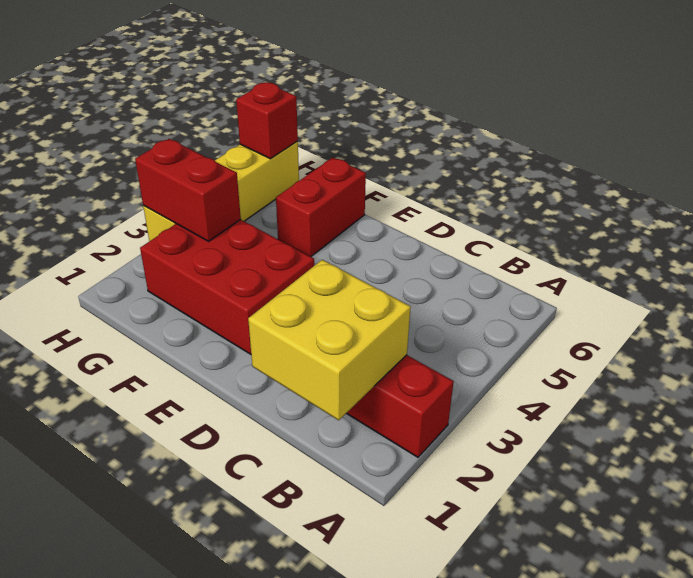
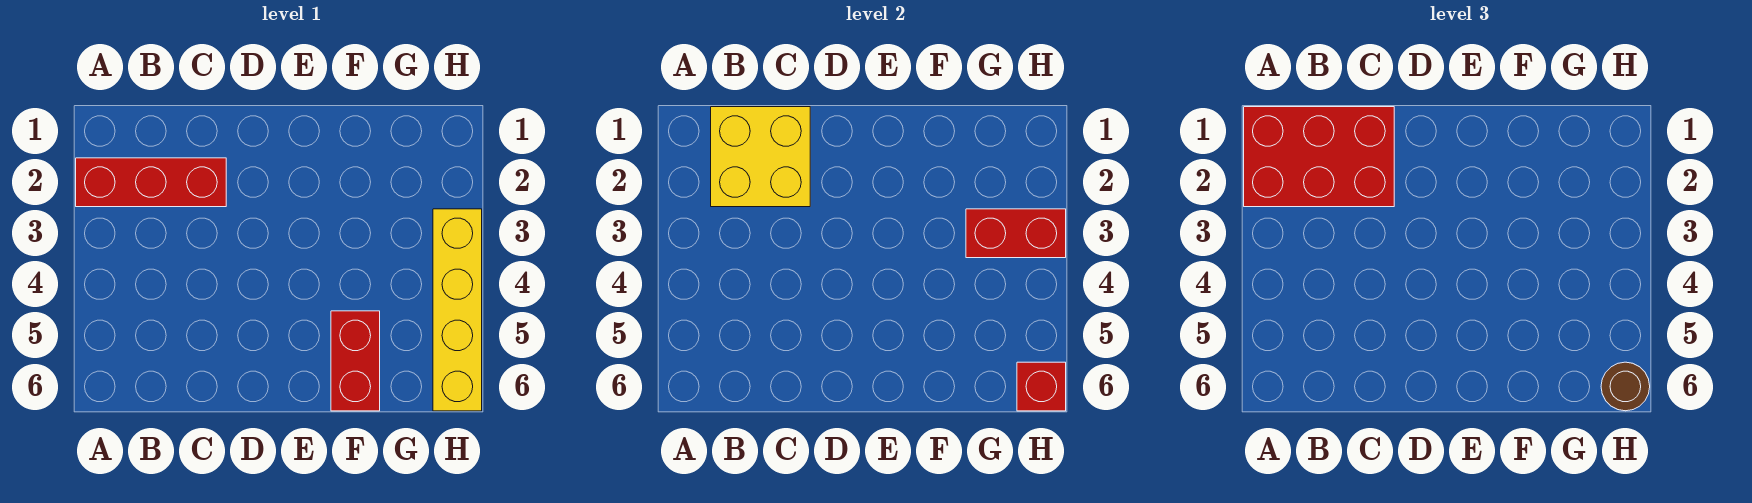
red 2x3 brick [140,219,314,354] -> red 2x3 brick moved to [1244,107,1394,207]
none -> brown 1x1 round brick [1601,362,1650,411]

